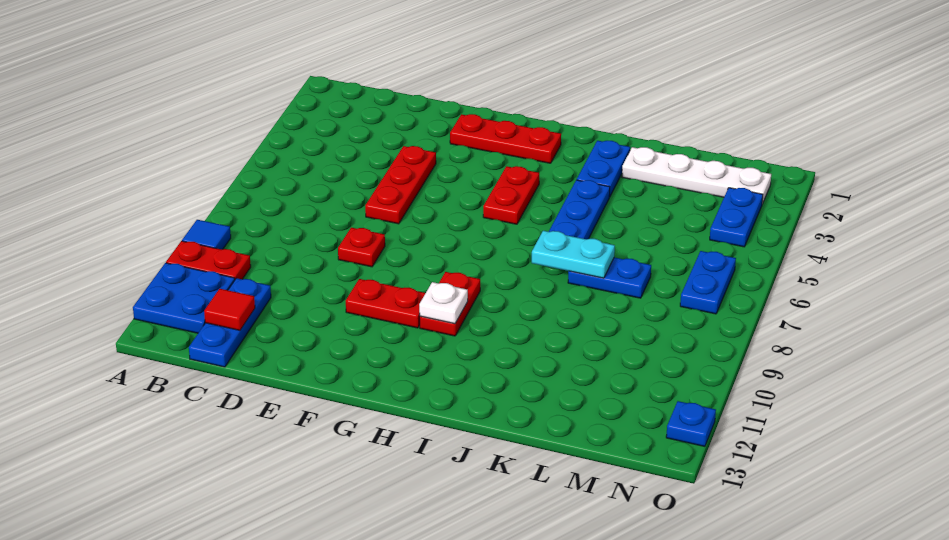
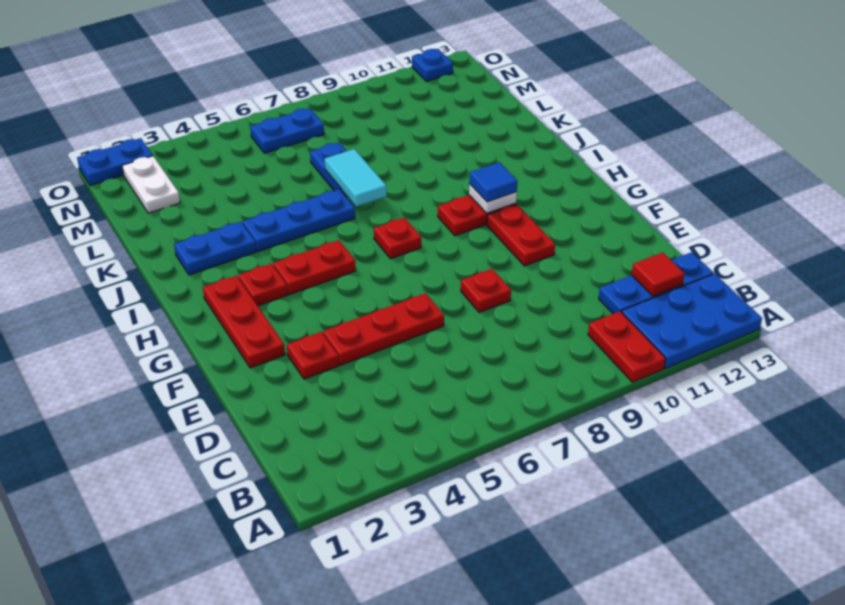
blue 1x1 tile [182,220,231,250] -> blue 1x1 tile moved to [469,162,517,202]
blue 2x2 plate [133,263,235,333] -> blue 2x3 plate [622,274,762,368]
none -> red 1x1 plate [287,332,339,379]
none -> red 1x1 plate [238,264,287,306]
none -> red 1x1 plate [374,218,421,259]
cyan 1x2 plate [532,231,615,278] -> cyan 1x2 tile [325,149,387,207]
white 1x4 plate [622,147,771,204] -> white 1x2 plate [122,156,180,213]
blue 1x2 plate [710,188,763,247] -> blue 1x2 plate moved to [77,138,153,186]

